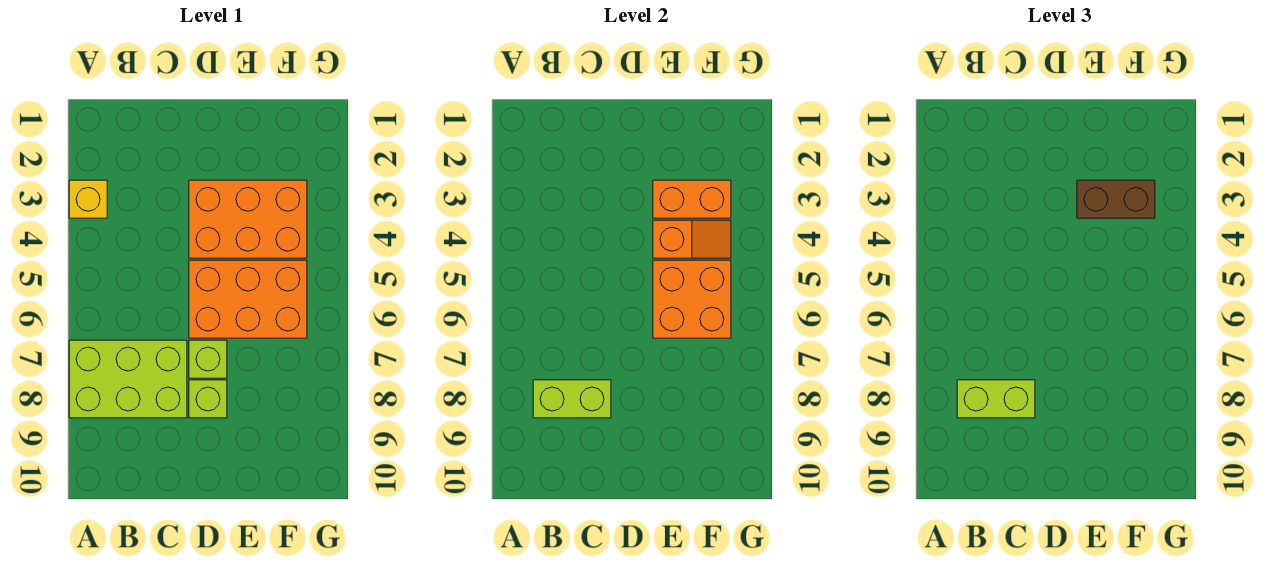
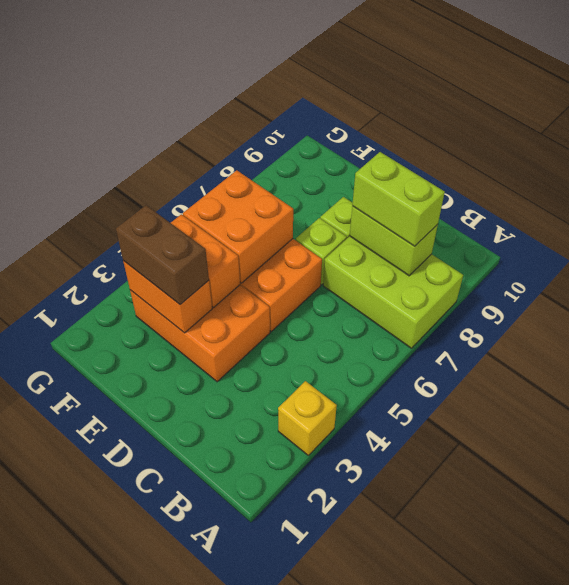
orange 1x2 slope [653,220,731,258] -> orange 1x2 brick [171,214,240,307]

